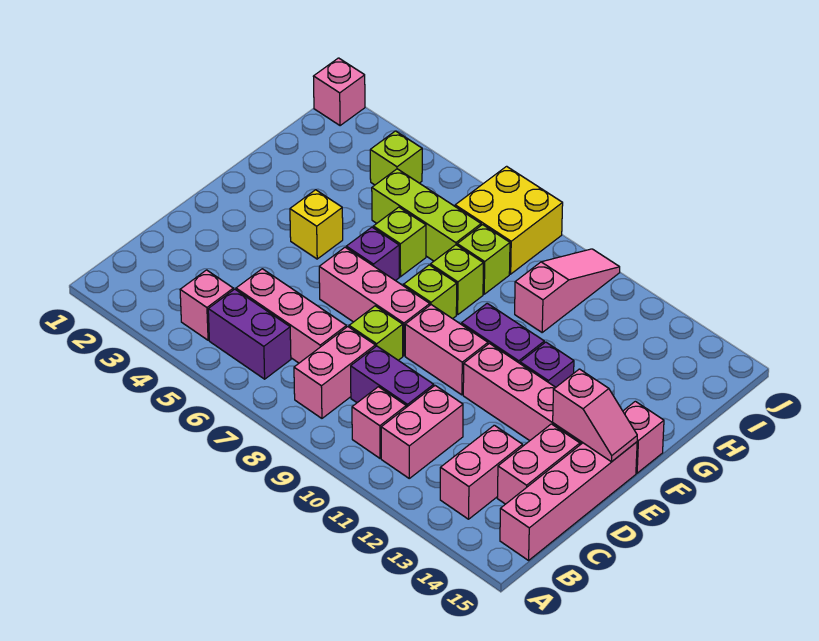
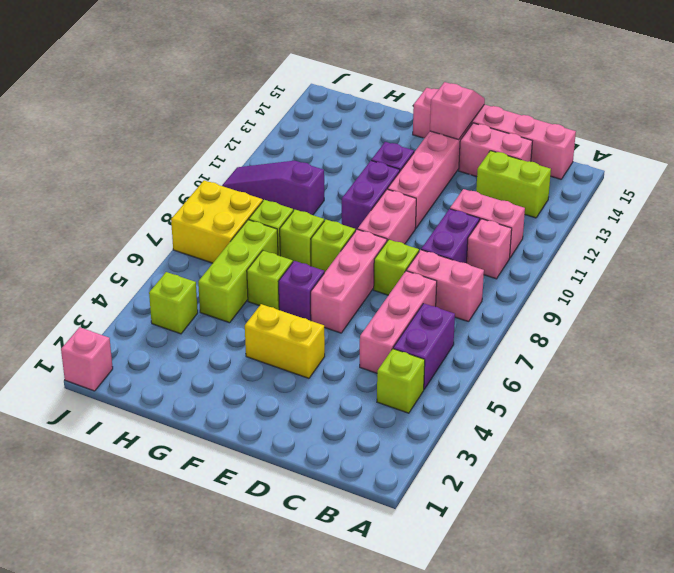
pink 1x1 brick [180,270,233,340] -> lime 1x1 brick [377,349,425,413]
pink 1x2 brick [440,425,523,519] -> lime 1x2 brick [476,151,551,218]
yellow 1x1 brick [290,190,343,259] -> yellow 1x2 brick [245,304,325,378]
pink 1x3 slope [515,249,620,332] -> purple 1x3 slope [222,161,324,215]

